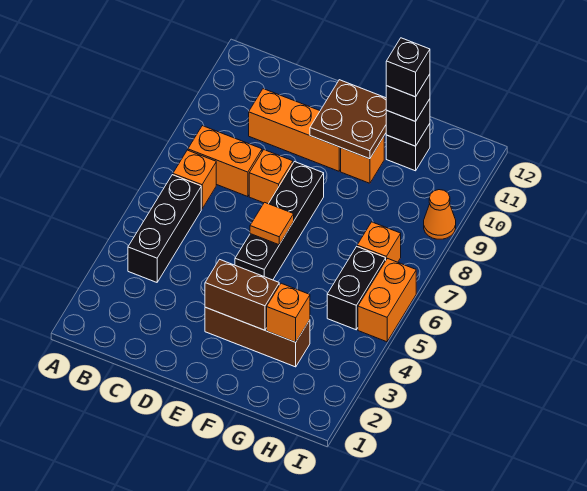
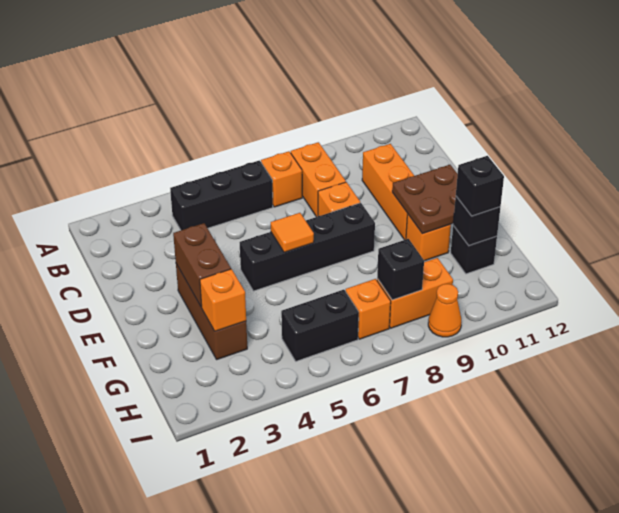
black 1x1 brick [386,38,430,97] -> black 1x1 brick moved to [377,239,424,300]
orange 1x2 brick [358,258,416,342] -> orange 1x2 brick moved to [377,258,453,328]

